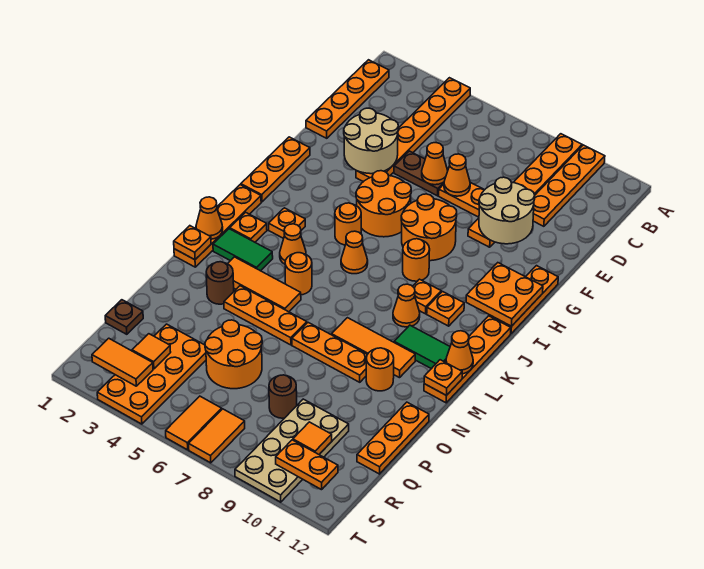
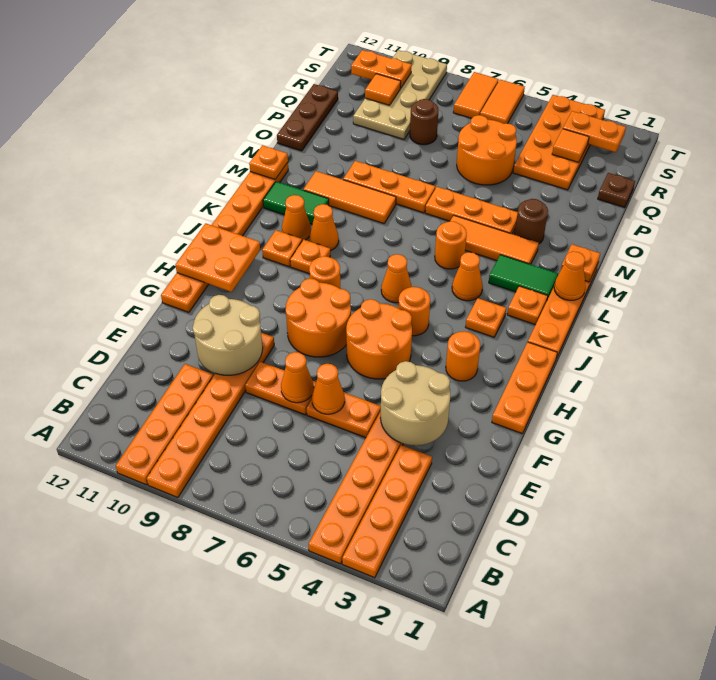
orange 1x4 plate [306,60,389,138] -> orange 1x4 plate moved to [342,445,432,578]
brown 1x2 plate [394,151,444,196] -> orange 1x2 plate [307,393,381,438]
orange 1x1 cone [446,331,473,374] -> orange 1x1 cone moved to [282,195,311,241]
orange 1x1 round brick [366,348,394,391] -> orange 1x1 round brick moved to [446,331,480,381]
orange 1x3 plate [357,402,429,474] -> brown 1x3 plate [277,84,338,151]
orange 1x2 tile [92,338,153,386] -> orange 1x2 plate [563,111,626,152]

